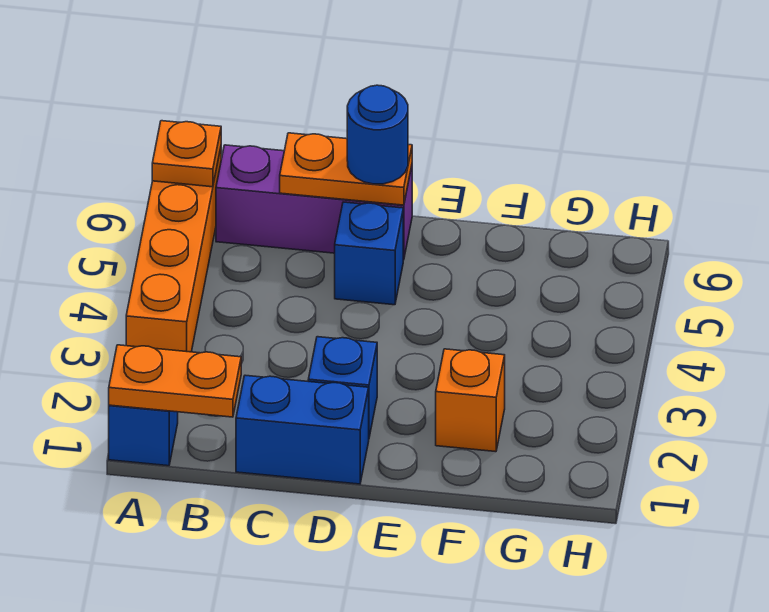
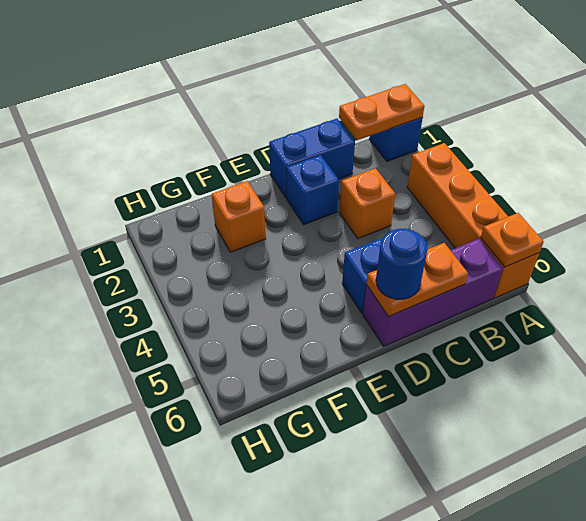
none -> orange 1x1 brick [340,168,395,239]

